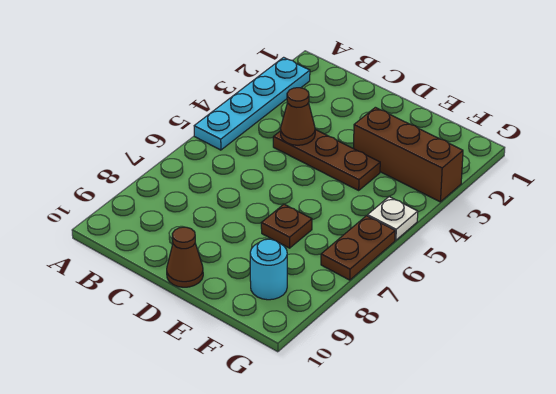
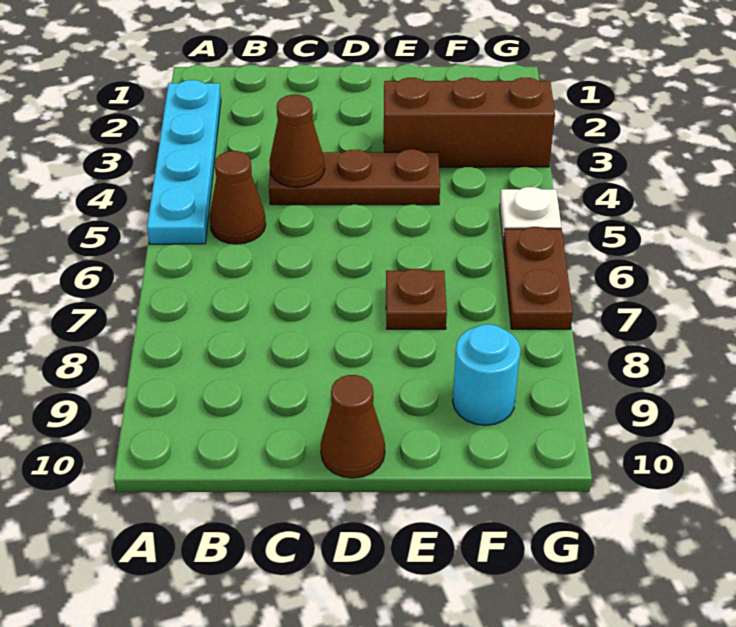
none -> brown 1x1 cone [209,151,266,244]

